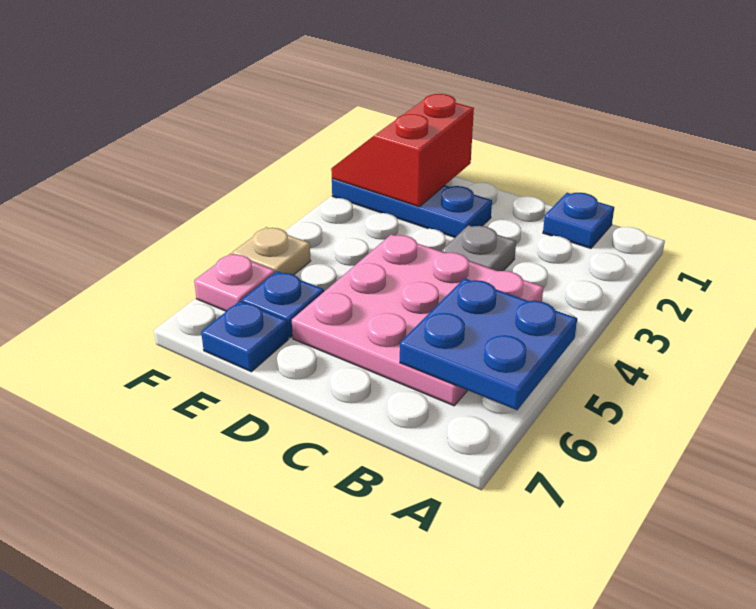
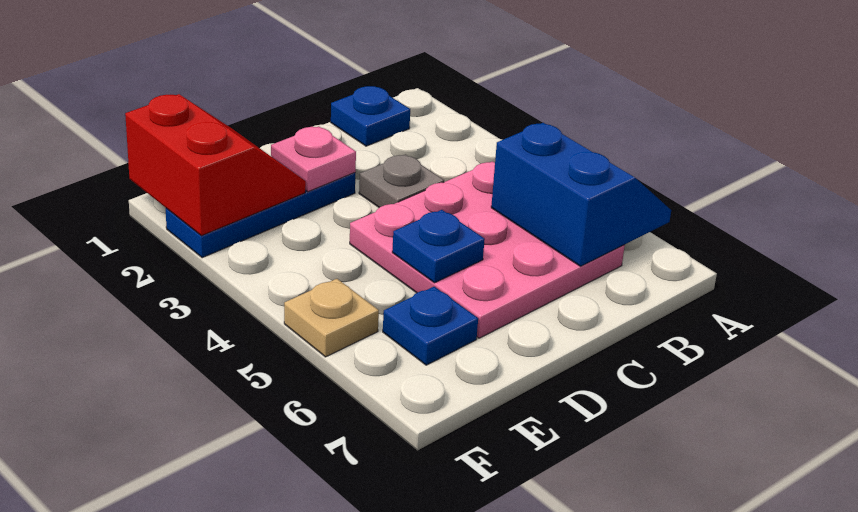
blue 2x2 plate [400,278,577,410] -> blue 2x2 slope [491,123,671,266]
red 2x2 slope [331,94,474,207] -> red 2x2 slope turned to [125,94,306,236]
blue 1x1 plate [201,301,288,372] -> blue 1x1 plate moved to [392,210,485,283]
pink 1x1 plate [194,253,275,311] -> pink 1x1 plate moved to [271,126,356,192]

